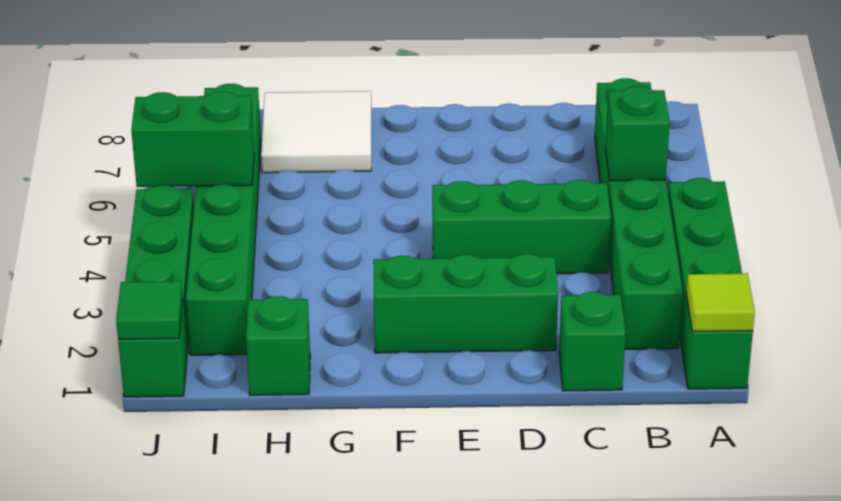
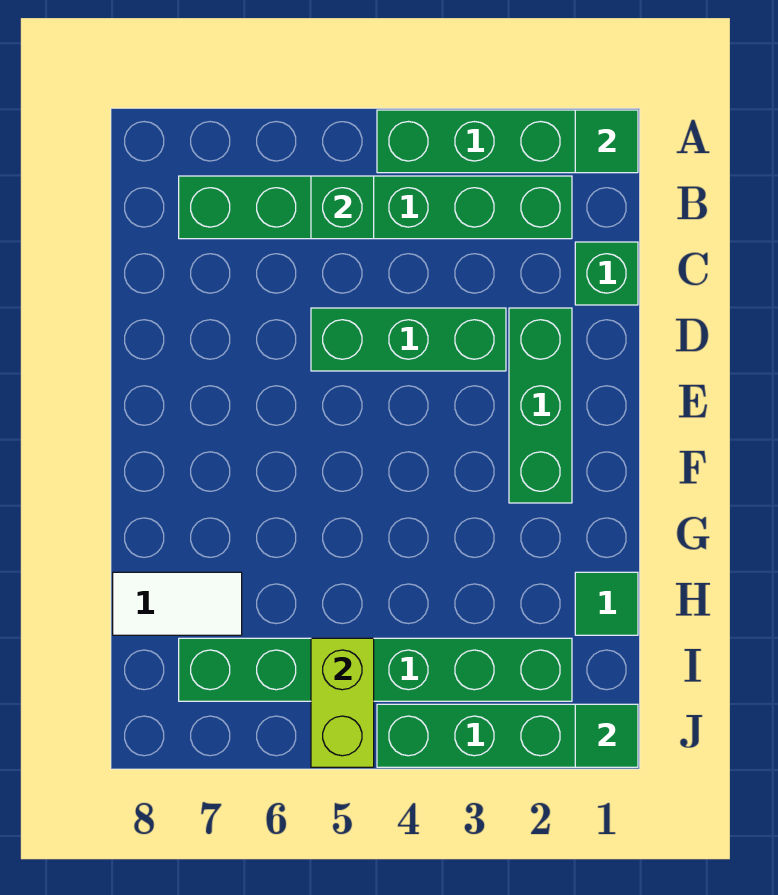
lime 1x1 tile [686,273,755,331] -> green 1x1 tile [575,110,638,173]
green 1x3 brick [432,180,611,274] -> green 1x3 brick turned to [311,308,506,371]
white 2x2 tile [261,91,371,173] -> white 1x2 tile [113,572,242,635]
green 1x1 brick [246,296,310,395] -> green 1x1 tile [575,572,638,635]
green 1x2 brick [131,92,254,187] -> lime 1x2 brick [311,638,374,767]

